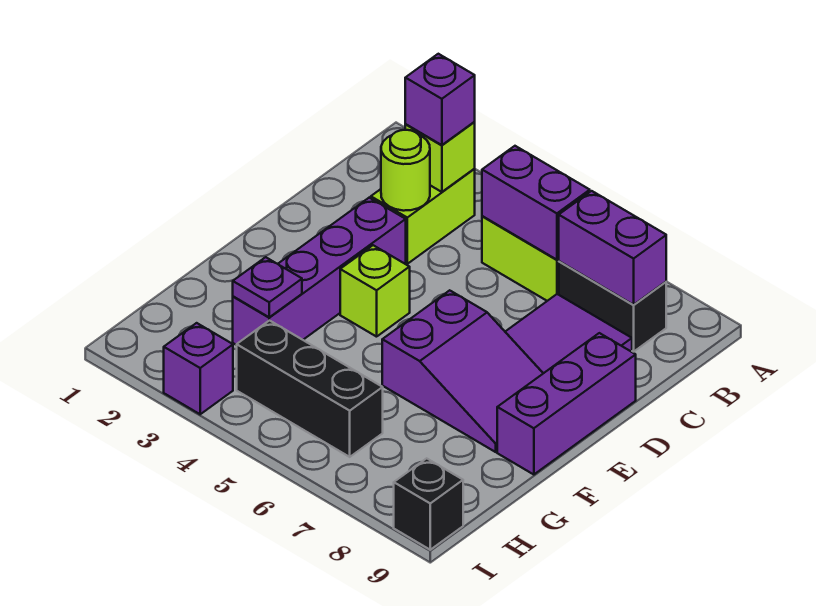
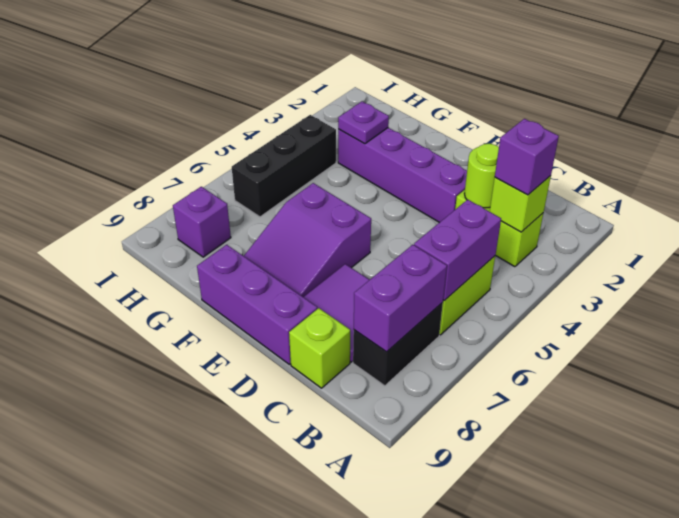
lime 1x1 brick [340,245,410,337] -> lime 1x1 brick moved to [289,308,350,388]
purple 1x1 brick [164,323,233,414] -> purple 1x1 brick moved to [173,187,231,257]
black 1x1 brick [394,458,463,550] -> none

